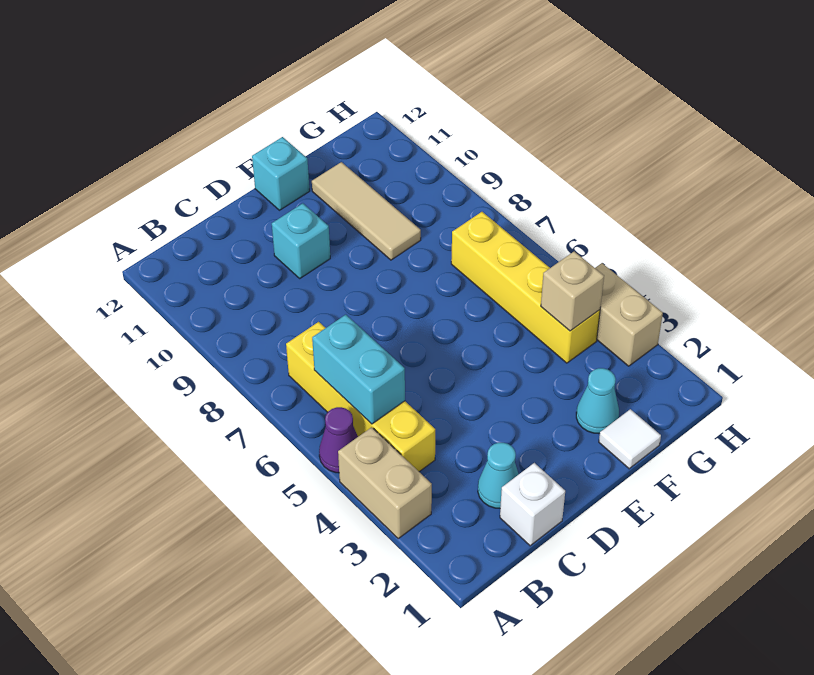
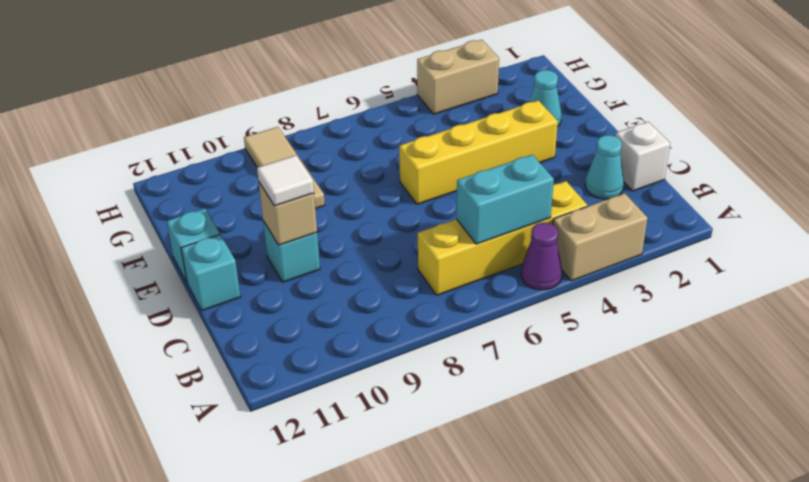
none -> cyan 1x1 brick [181,235,240,311]
white 1x1 tile [599,409,661,469] -> white 1x1 tile moved to [257,155,314,206]
tan 1x3 tile [312,162,421,260] -> tan 1x3 tile turned to [244,127,325,209]
yellow 1x4 brick [451,212,600,363] -> yellow 1x4 brick moved to [399,100,558,204]
tan 1x1 brick [541,251,604,331] -> tan 1x1 brick moved to [258,182,317,245]

